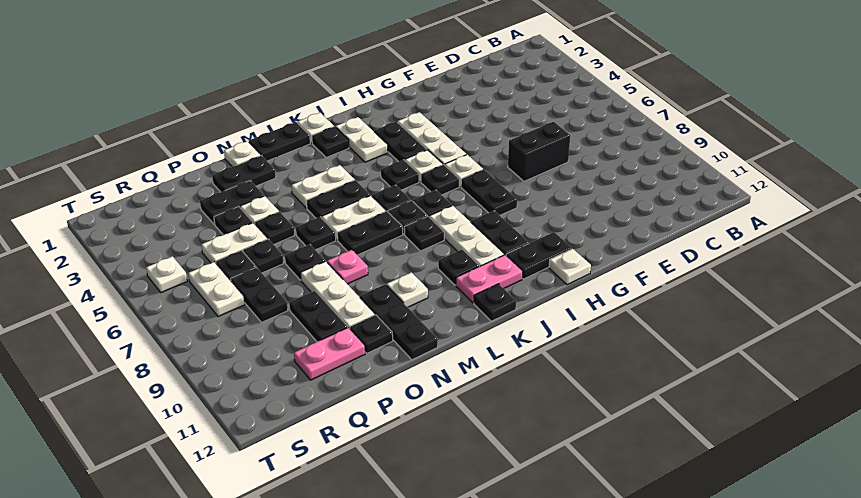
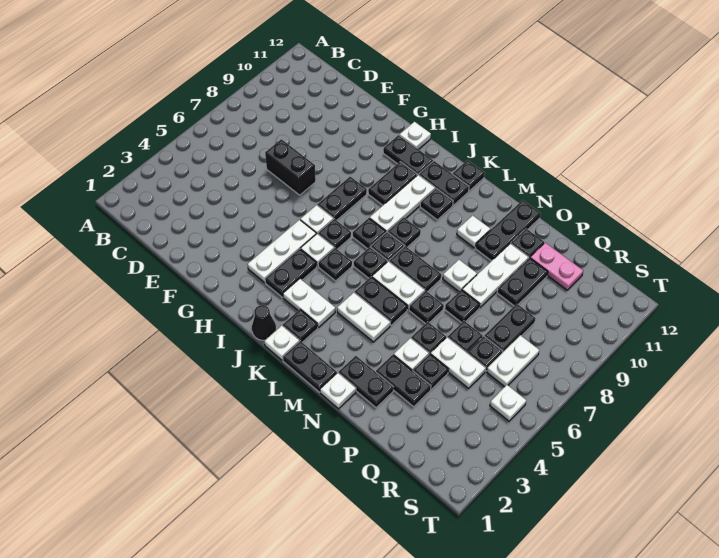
none -> black 1x1 cone [252,305,276,340]
white 1x2 plate [336,117,388,162] -> white 1x2 plate turned to [283,279,335,327]
pink 1x2 plate [456,255,523,303] -> black 1x2 plate [419,161,469,205]
pink 1x1 plate [327,250,368,284] -> white 1x1 plate [443,260,477,291]

